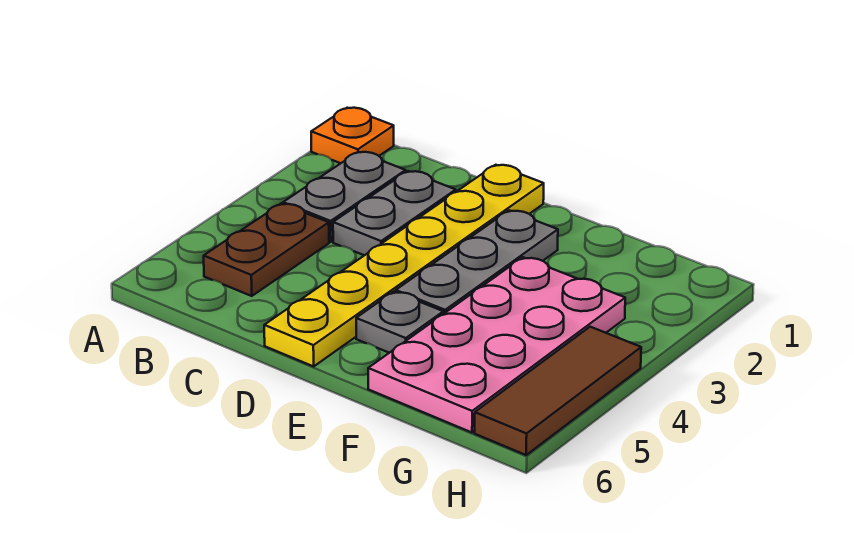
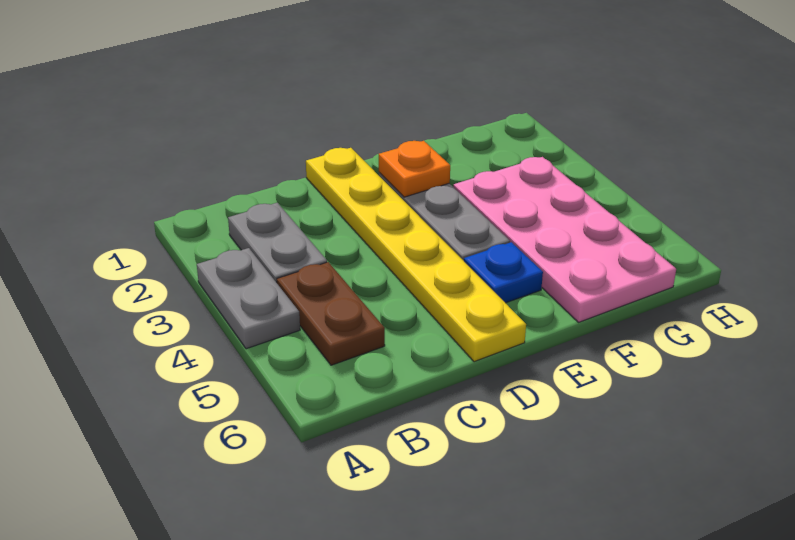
orange 1x1 plate [311,108,394,163] -> orange 1x1 plate moved to [379,141,450,197]
grey 1x2 plate [333,171,456,255] -> grey 1x2 plate moved to [197,248,300,349]
grey 1x1 plate [356,292,443,353] -> blue 1x1 plate [464,242,543,303]
brown 1x3 tile [475,327,641,455] -> none

